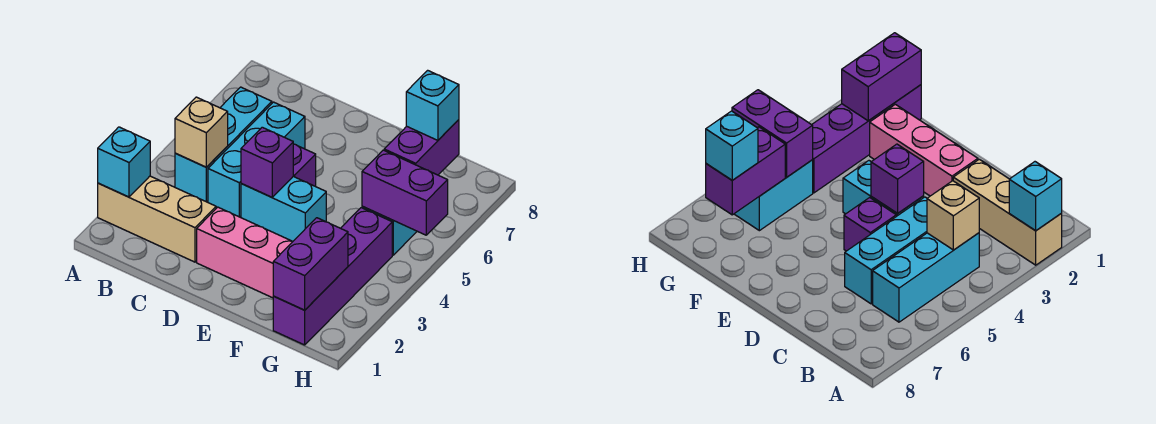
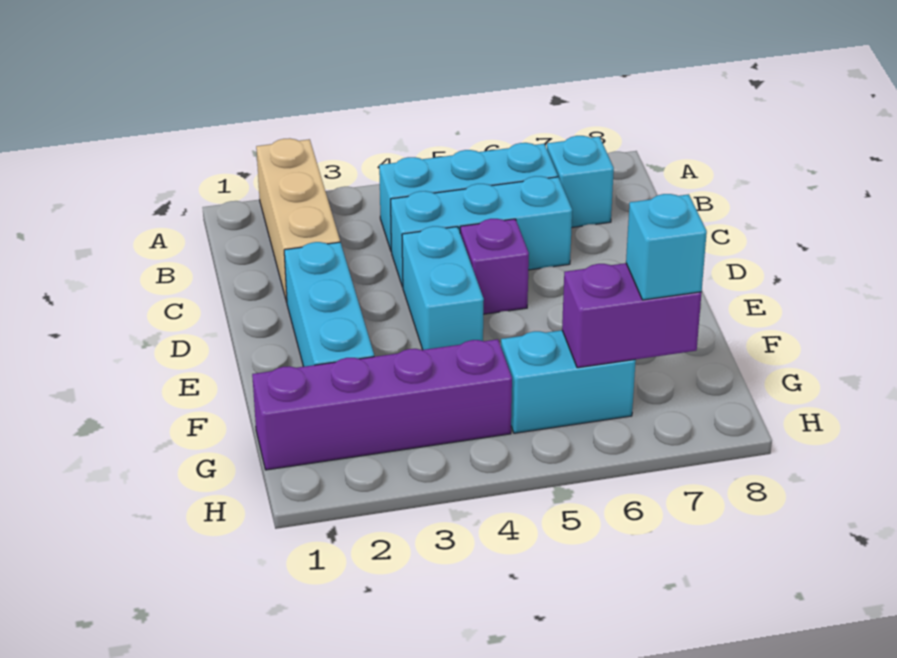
cyan 1x1 brick [98,127,150,197] -> cyan 1x1 brick moved to [547,136,614,227]
tan 1x1 brick [175,97,228,167] -> none
pink 1x3 brick [197,207,293,298] -> cyan 1x3 brick [284,242,374,367]
purple 1x1 brick [241,127,293,197] -> none
purple 1x2 brick [273,218,348,310] -> none
purple 1x2 brick [362,150,448,235] -> none

